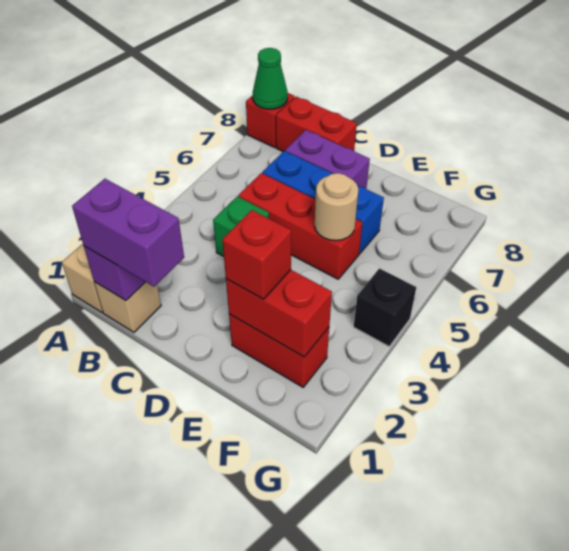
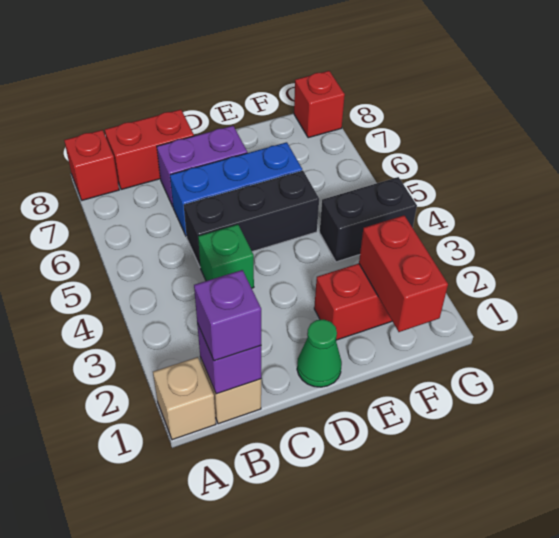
green 1x1 cone [253,48,288,109] -> green 1x1 cone moved to [297,319,342,387]
purple 1x2 brick [72,179,184,287] -> purple 1x1 brick [194,270,261,361]
red 1x3 brick [238,173,362,279] -> black 1x3 brick [184,171,319,267]
red 1x2 brick [226,270,332,357] -> red 1x2 brick turned to [359,215,448,332]
red 1x1 brick [222,210,291,299] -> red 1x1 brick moved to [294,71,345,138]
tan 1x1 round brick [315,173,358,241] -> none
black 1x1 brick [354,268,416,347] -> black 1x2 brick [320,177,417,262]

